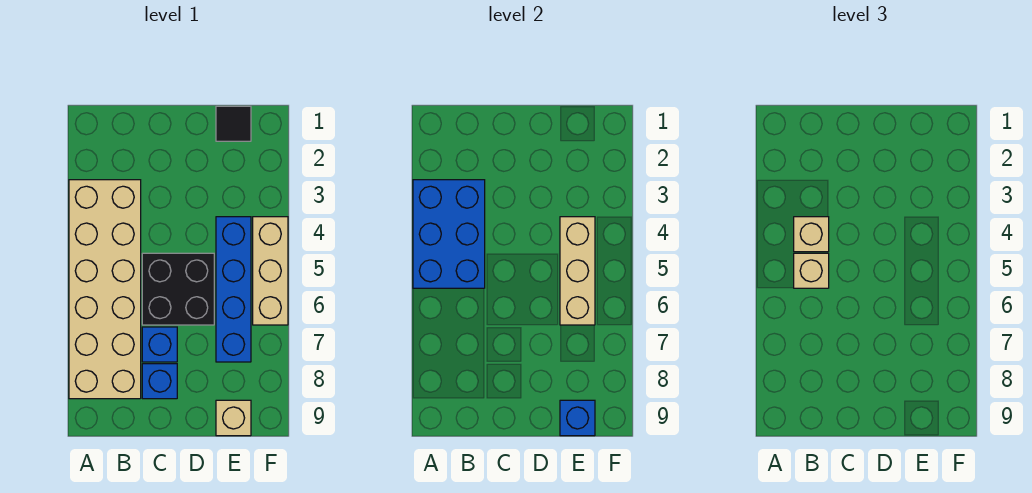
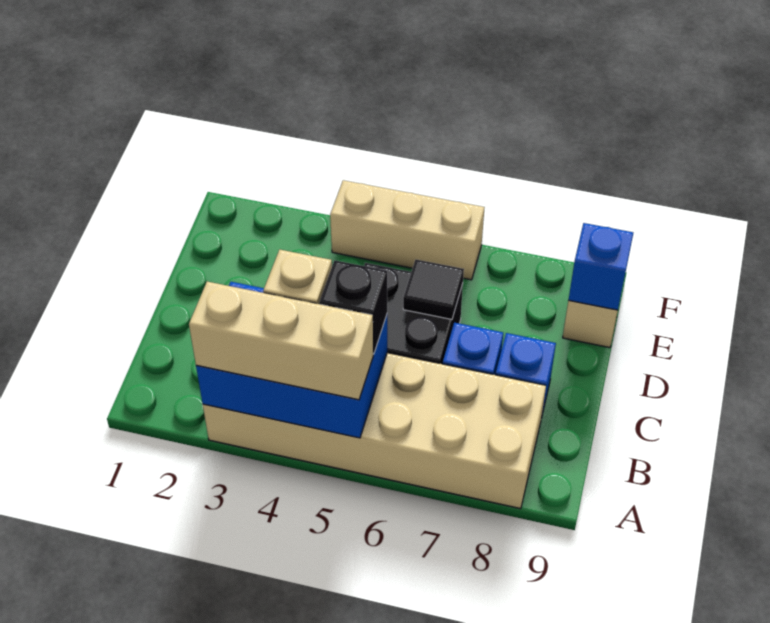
tan 1x1 brick [794,253,829,288] -> black 1x1 brick [319,260,387,354]
black 1x1 tile [216,106,251,141] -> black 1x1 tile moved to [403,260,464,319]
blue 1x4 brick [216,217,251,362] -> none
tan 1x3 brick [560,217,595,325] -> tan 1x3 brick moved to [189,282,373,400]

